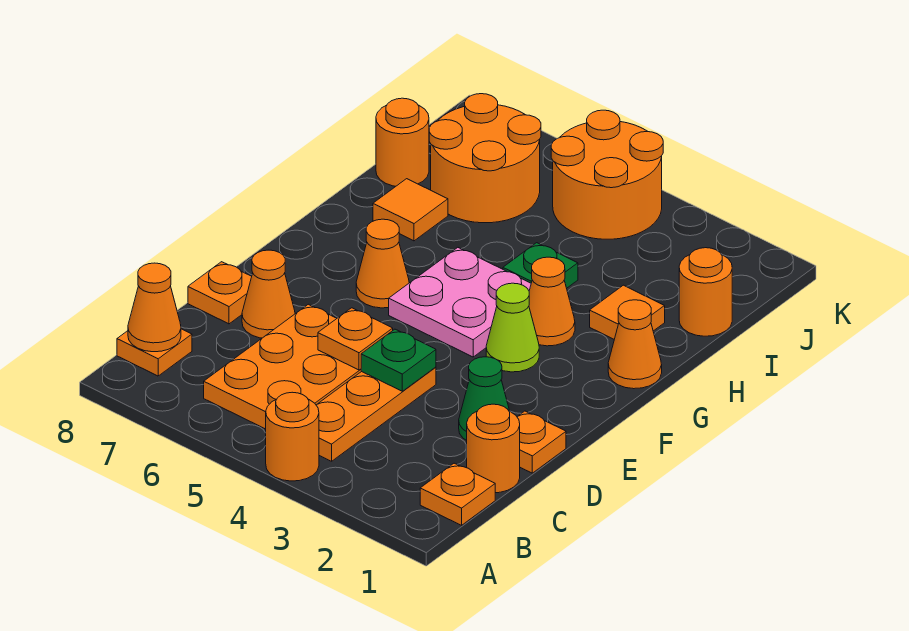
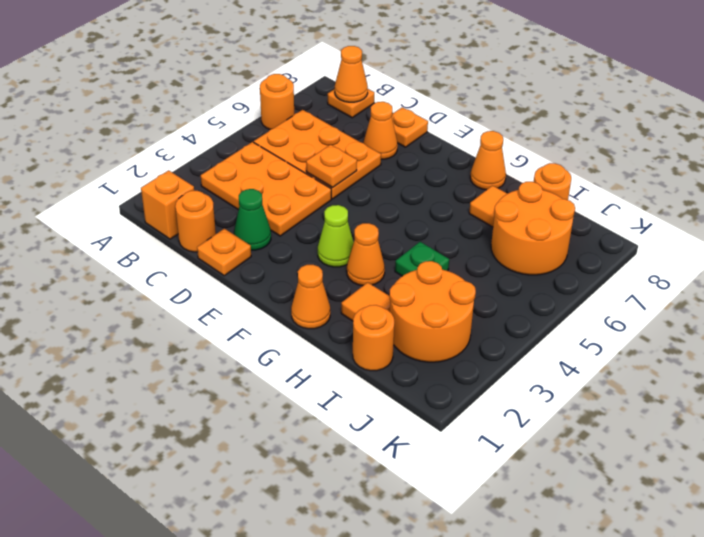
orange 1x1 round brick [266,392,319,481] -> orange 1x1 round brick moved to [260,74,294,130]
orange 1x1 plate [420,463,495,525] -> orange 1x1 brick [141,170,194,239]
orange 1x3 plate [316,367,436,461] -> orange 2x3 plate [201,142,331,236]
green 1x1 plate [361,329,436,391] -> none
pink 2x2 plate [389,248,531,357] -> none
orange 1x1 cone [356,219,409,308] -> orange 1x1 cone moved to [470,131,506,190]
orange 2x2 round brick [551,110,663,239] -> orange 2x2 round brick moved to [390,261,476,362]

